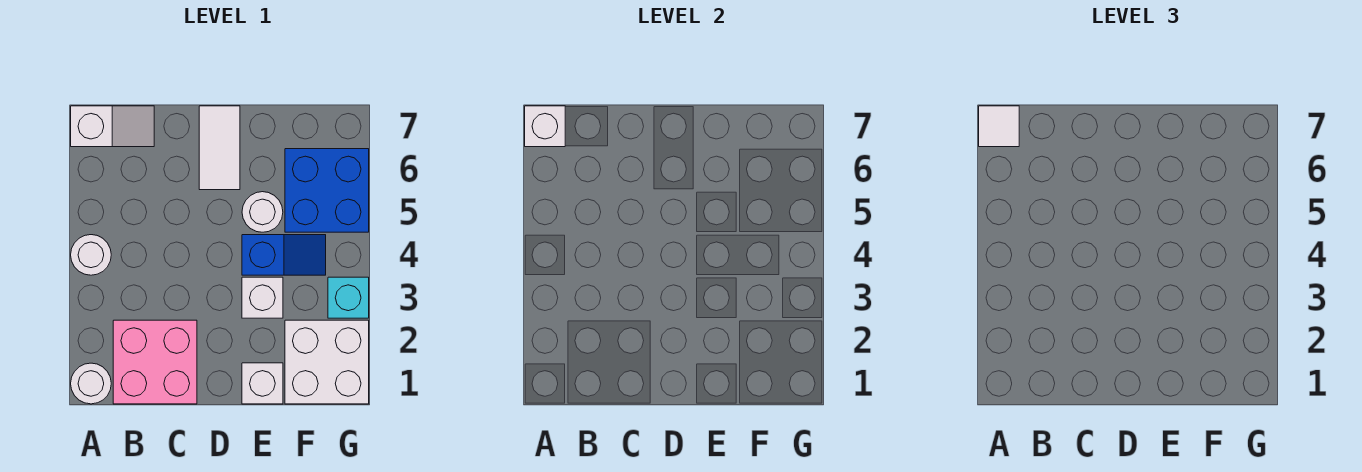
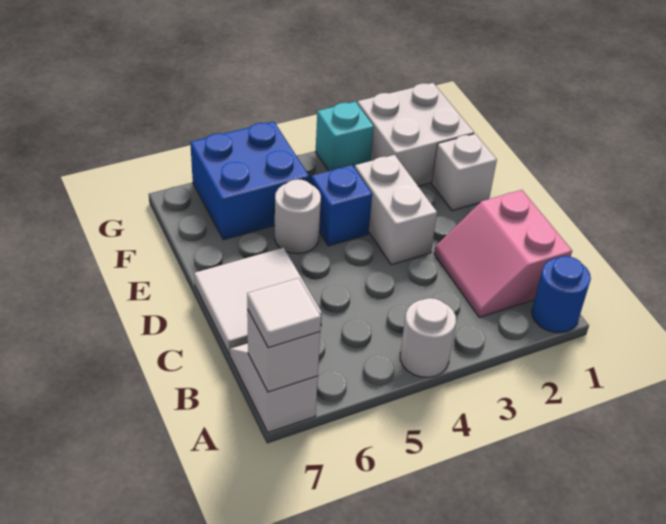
white 1x1 round brick [71,363,111,404] -> blue 1x1 round brick [532,256,591,333]
pink 2x2 brick [113,320,197,404] -> pink 2x2 slope [434,190,572,317]
white 1x2 tile [199,106,240,190] -> white 2x2 tile [194,248,322,354]
white 1x1 brick [242,277,283,318] -> white 1x2 brick [355,155,437,265]

